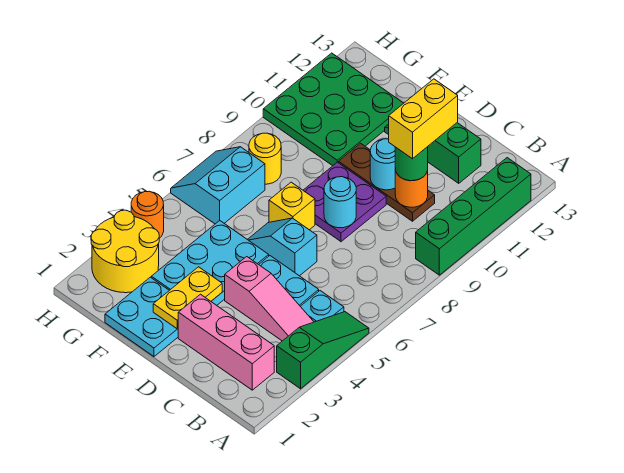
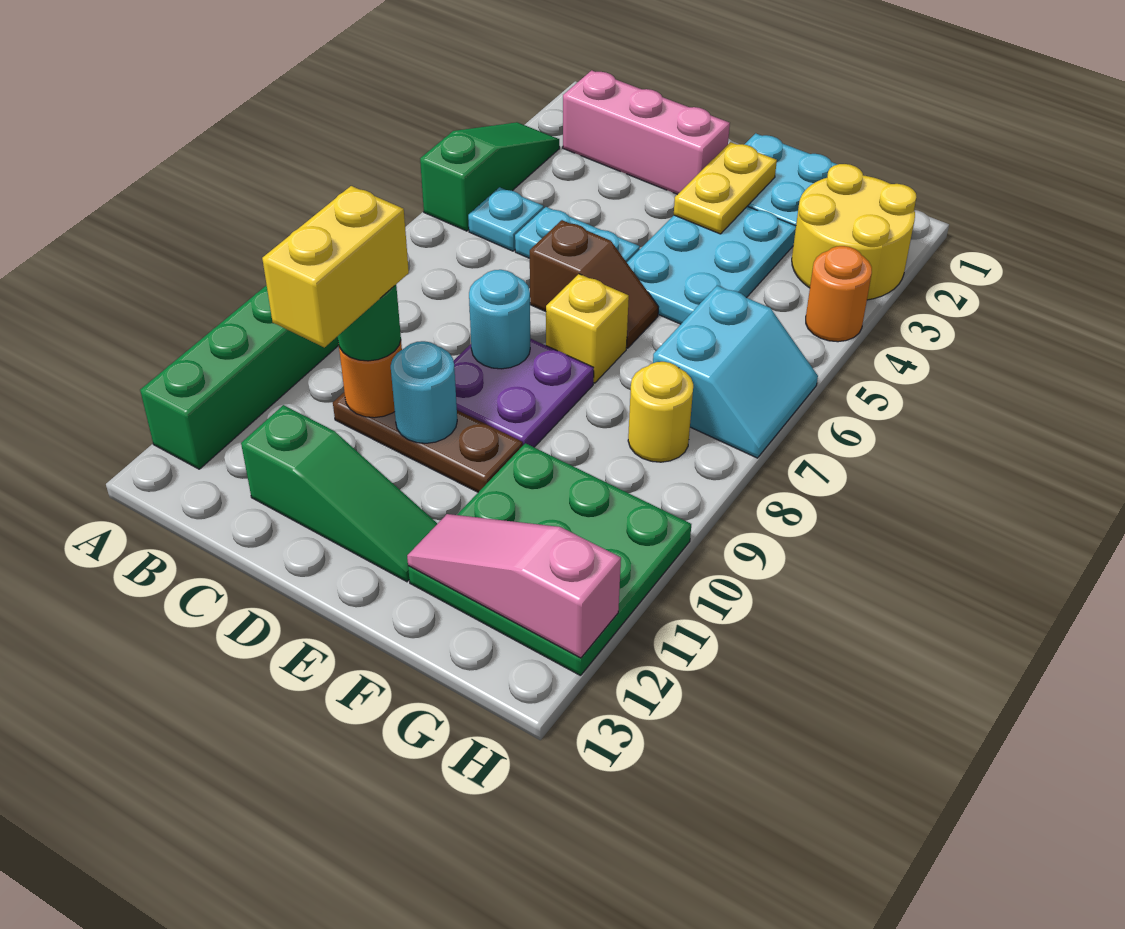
green 1x3 slope [277,312,369,389] -> green 1x3 slope turned to [420,122,559,231]
pink 1x3 slope [225,257,314,341] -> pink 1x3 slope moved to [407,514,621,658]
cyan 1x2 slope [247,218,317,276] -> brown 1x2 slope [530,220,658,348]

